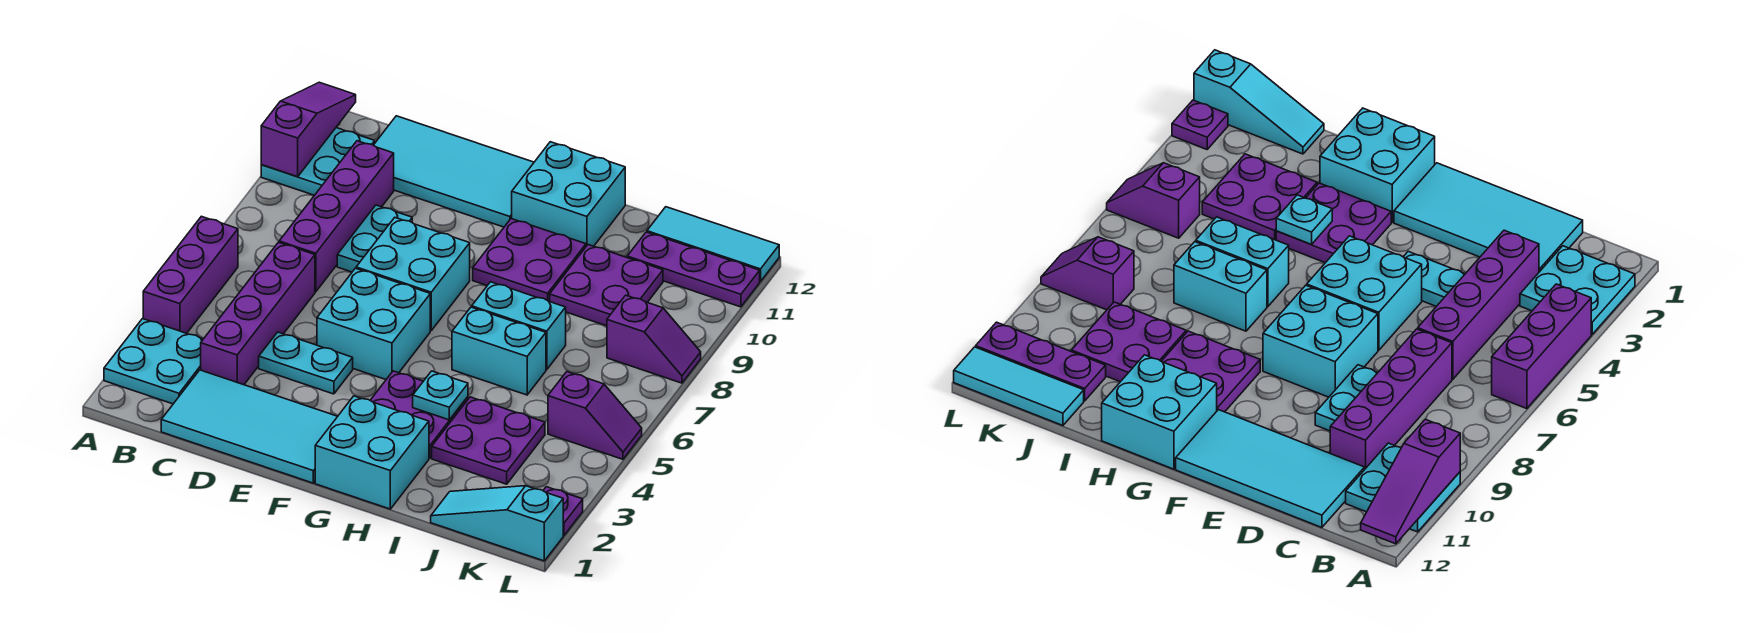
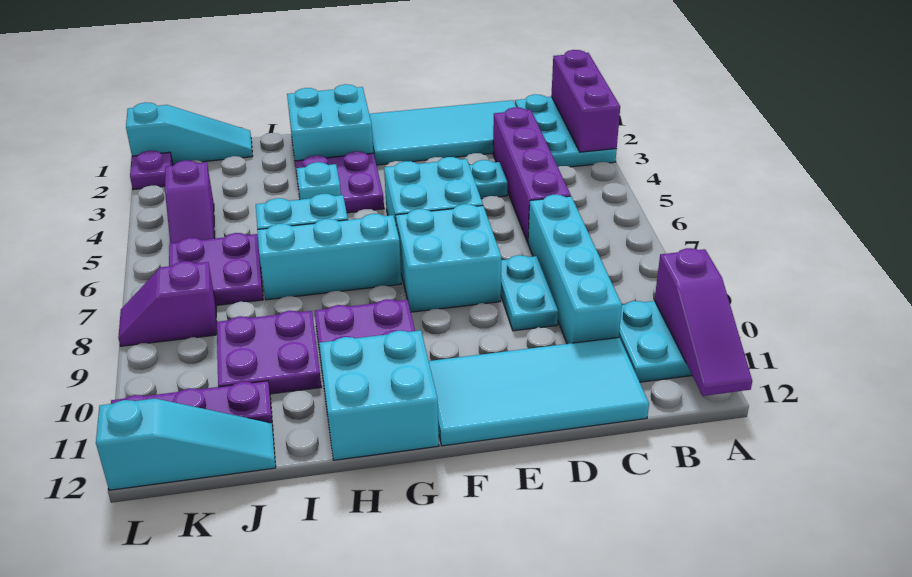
cyan 2x2 plate [104,319,203,404] -> cyan 2x3 plate [515,94,617,167]
purple 1x3 brick [143,216,238,333] -> purple 1x3 brick moved to [551,50,620,152]
purple 1x4 brick [279,141,394,292] -> cyan 1x4 brick [528,195,622,344]
cyan 1x2 brick [472,282,566,370] -> cyan 1x3 brick [257,214,401,300]
purple 2x2 plate [432,397,545,484] -> purple 2x2 plate moved to [169,233,263,305]
cyan 1x3 tile [647,207,779,281] -> cyan 1x3 slope [96,399,276,490]
purple 1x2 slope [548,372,642,459] -> purple 1x2 slope turned to [165,160,215,243]

